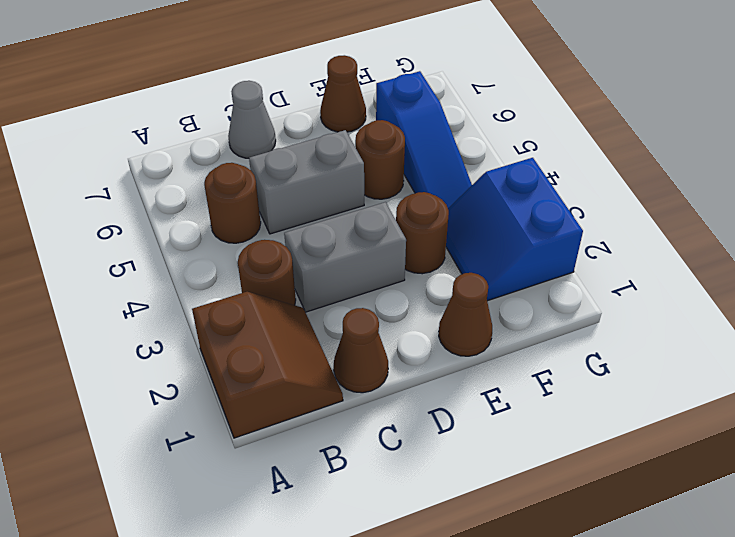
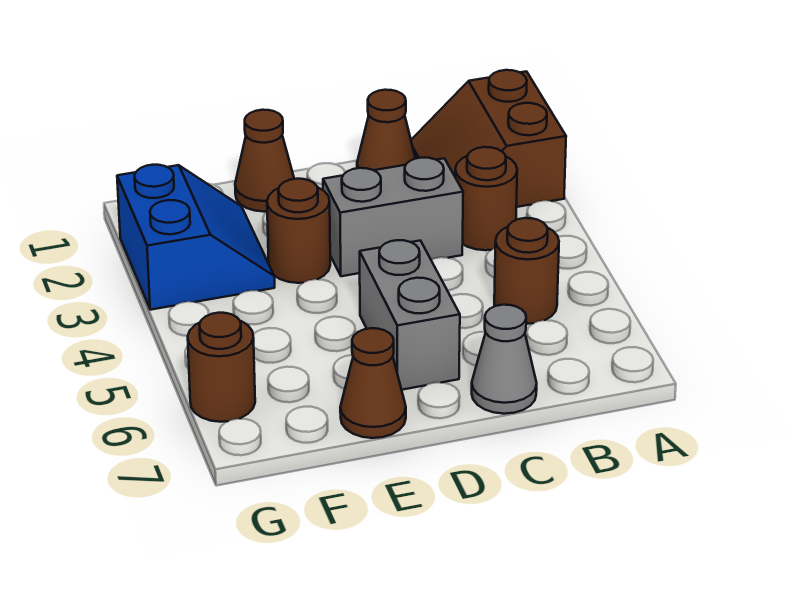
grey 1x2 brick [249,130,364,234] -> grey 1x2 brick turned to [360,240,460,390]
brown 1x1 round brick [355,120,405,199] -> brown 1x1 round brick moved to [188,313,255,422]
blue 1x3 slope [376,71,472,208] -> none

